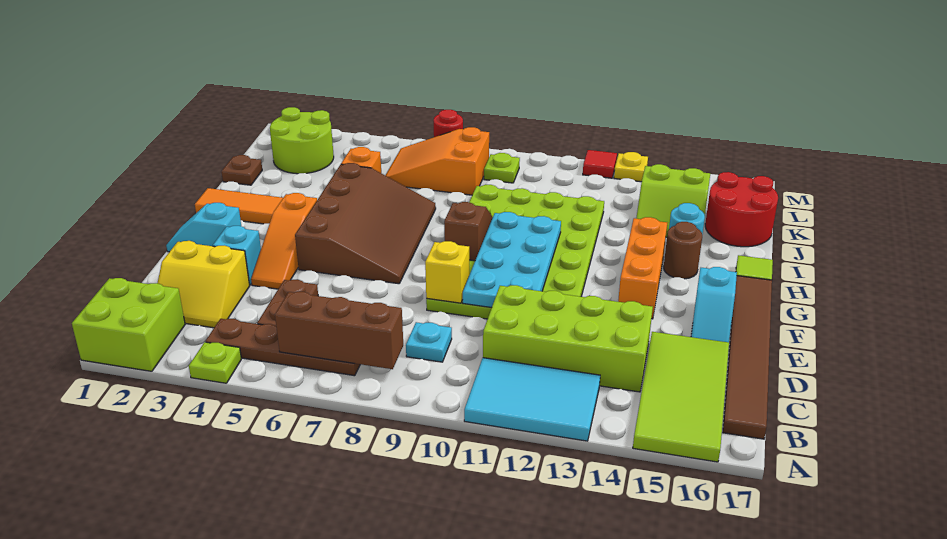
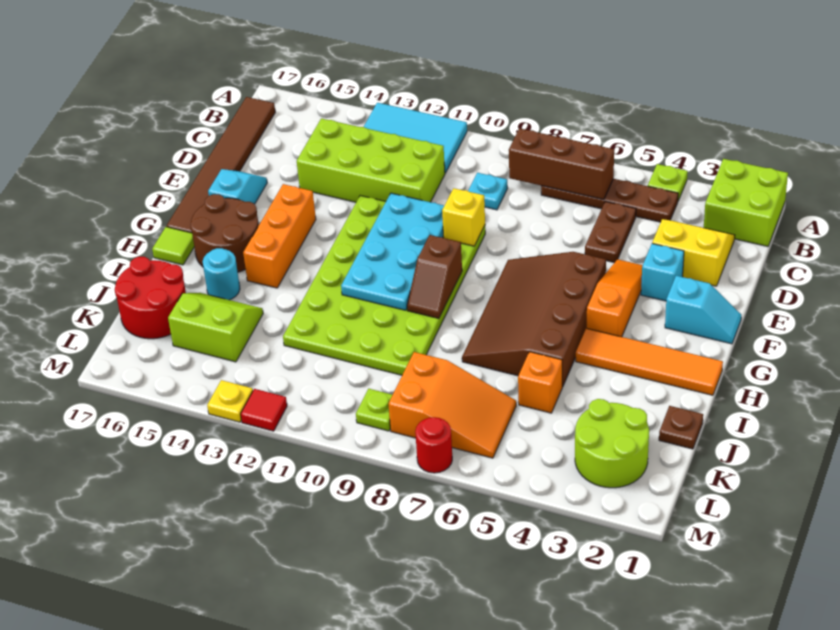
lime 2x4 tile [633,332,729,462] -> none
brown 1x1 round brick [664,222,702,279] -> brown 2x2 round brick [191,194,259,272]

